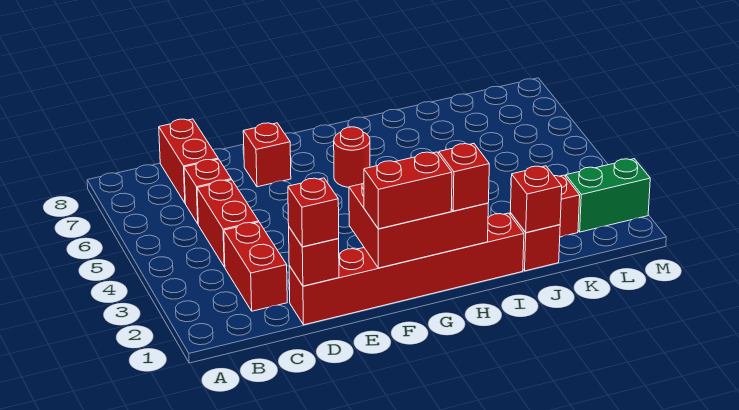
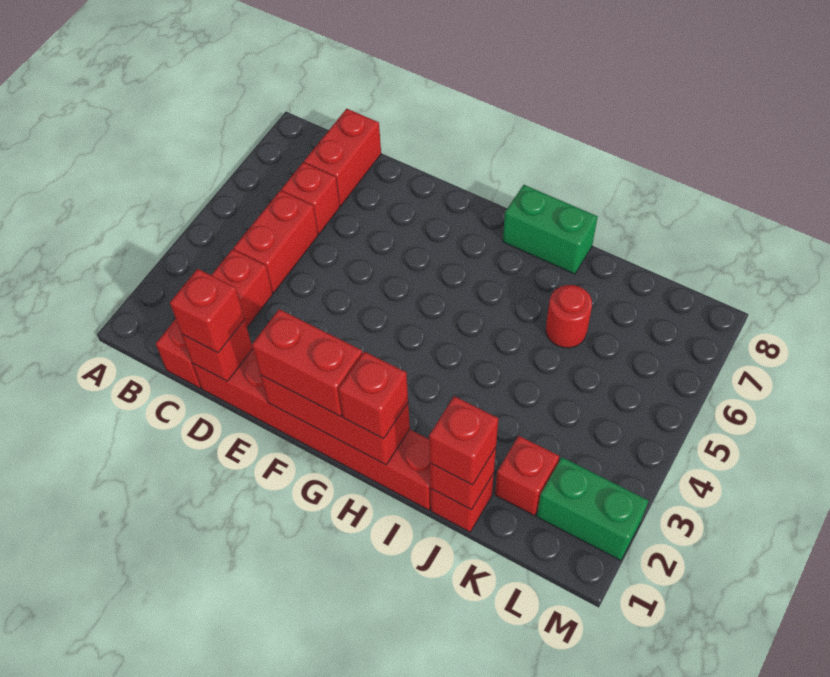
red 1x2 brick [224,222,287,311] -> red 1x3 brick [156,249,273,388]
red 1x1 brick [243,123,291,187] -> red 1x1 brick moved to [429,396,498,485]
red 2x3 brick [349,183,488,268] -> red 1x3 brick [260,375,410,465]
red 1x1 round brick [334,127,370,187] -> red 1x1 round brick moved to [546,285,592,348]
none -> green 1x2 brick [503,185,598,274]

